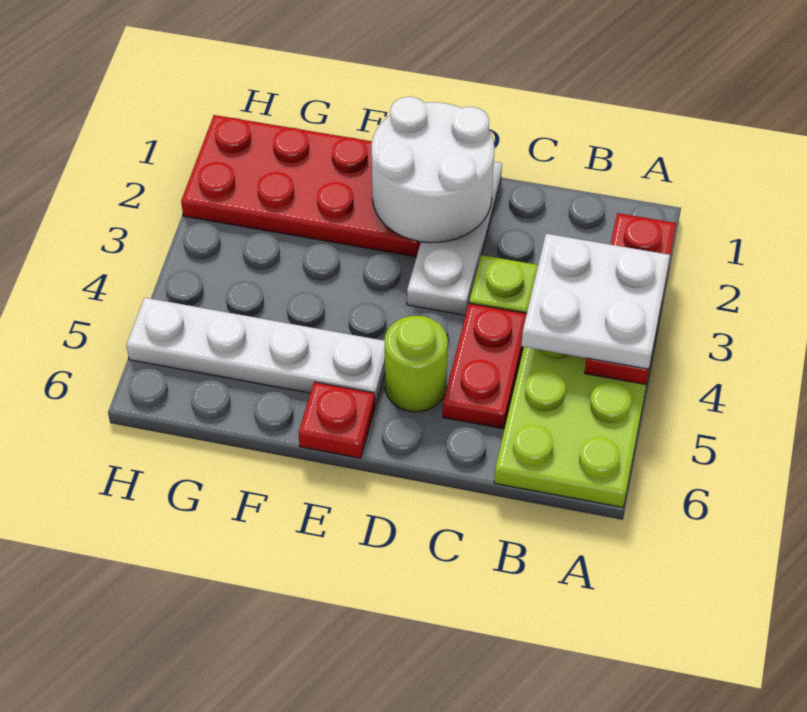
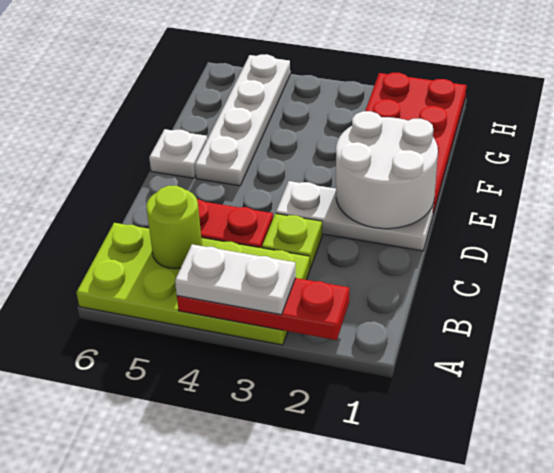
white 2x2 plate [522,234,670,369] -> white 1x2 plate [175,244,296,315]
lime 1x1 round brick [385,316,448,412] -> lime 1x1 round brick moved to [146,186,202,269]
red 1x1 plate [299,382,375,458] -> white 1x1 plate [149,129,207,178]

